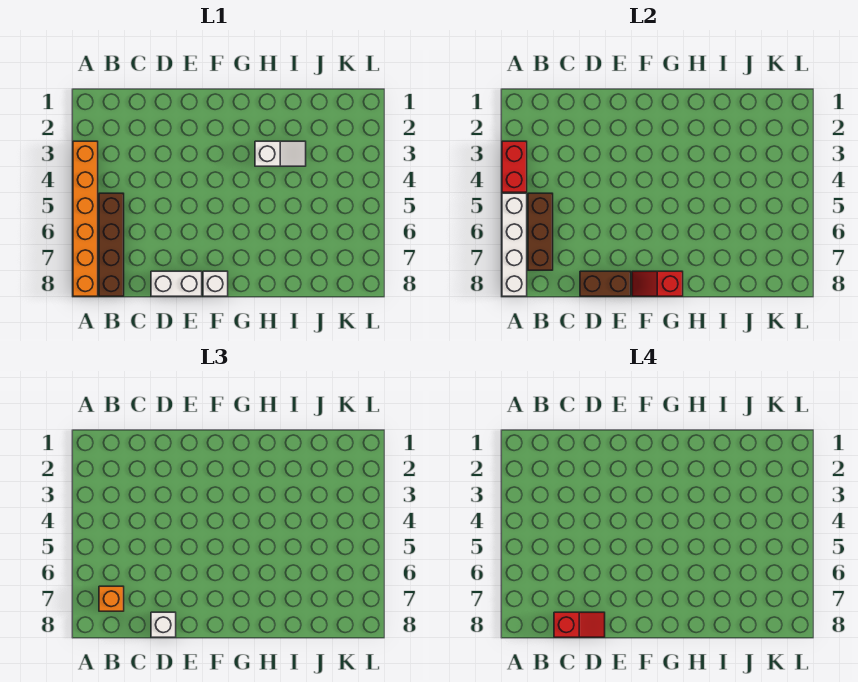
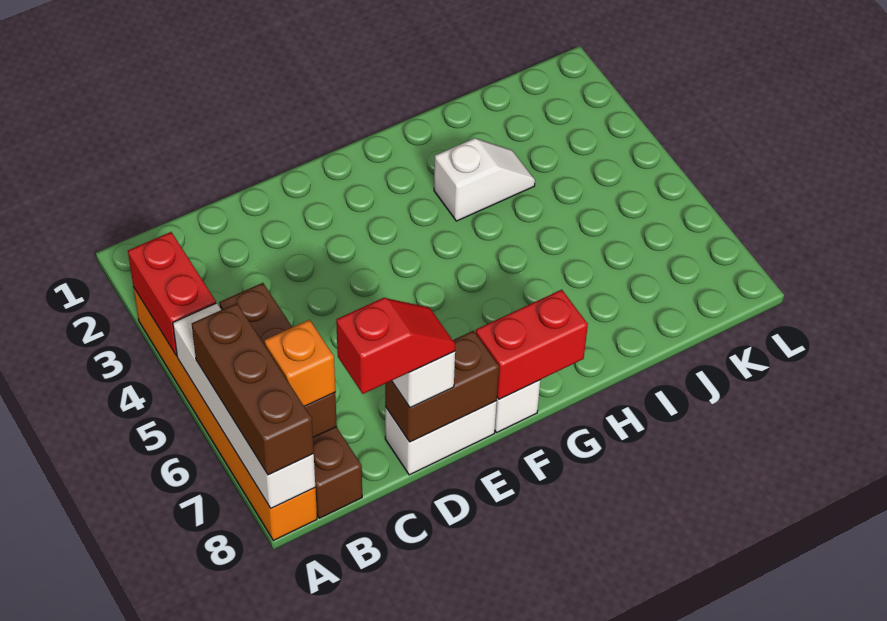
none -> brown 1x3 brick [192,303,314,475]
red 1x2 slope [632,271,683,296] -> red 1x2 brick [476,290,588,399]

